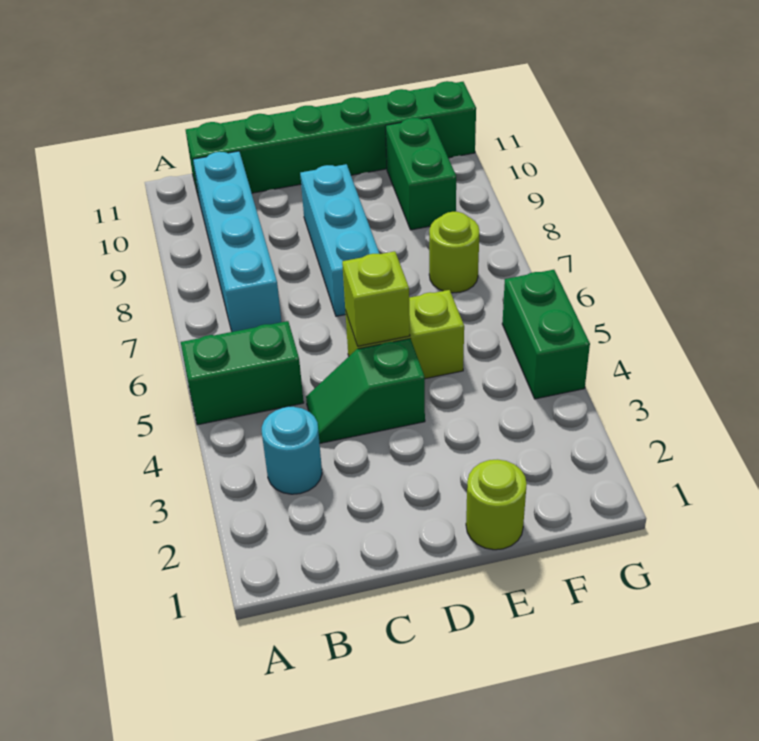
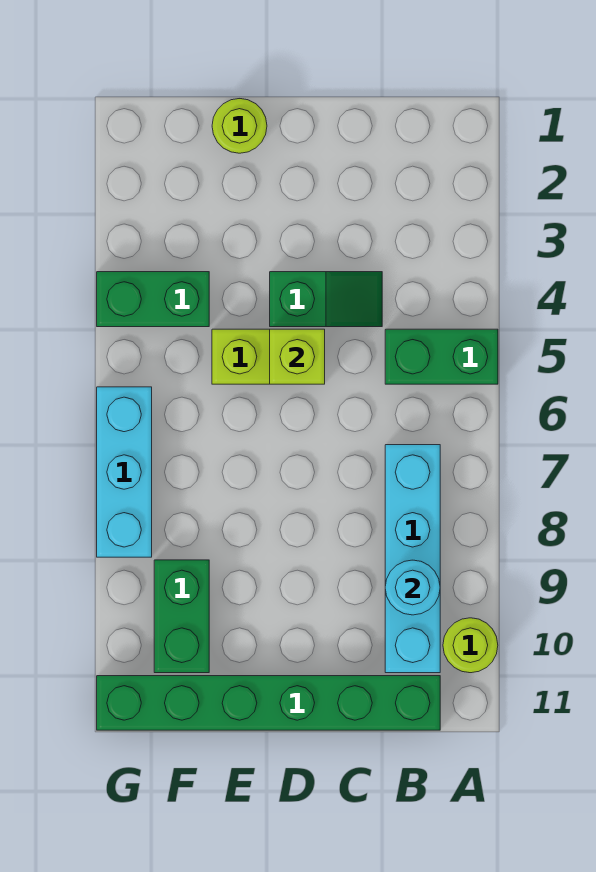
cyan 1x1 round brick [262,406,322,494] -> cyan 1x1 round brick moved to [385,560,440,615]
cyan 1x3 brick [300,164,379,316] -> cyan 1x3 brick moved to [97,387,152,557]
lime 1x1 round brick [429,212,479,293] -> lime 1x1 round brick moved to [443,618,498,673]
green 1x2 brick [502,270,590,399] -> green 1x2 brick turned to [97,272,209,327]

